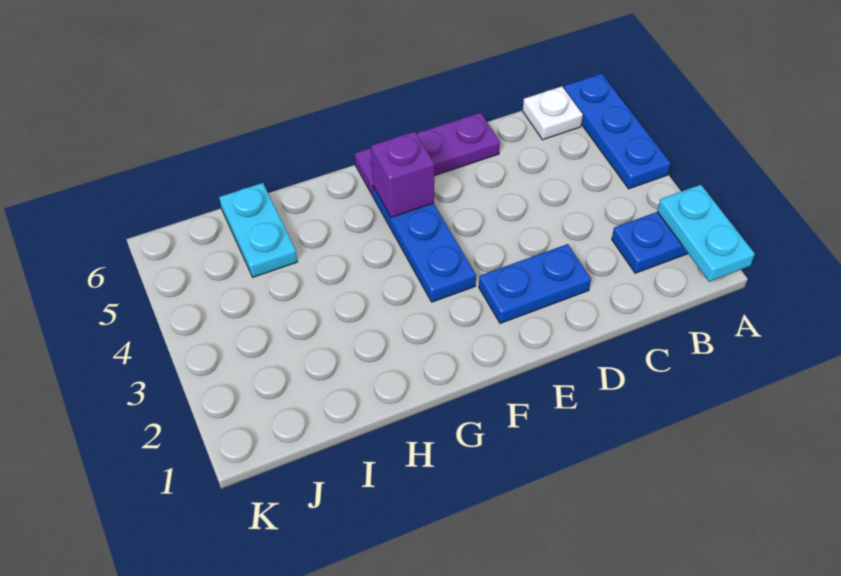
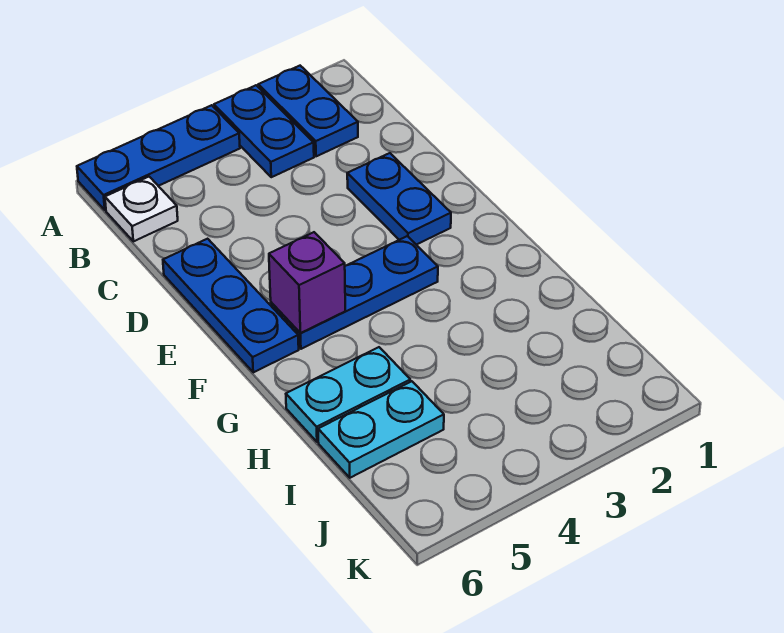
cyan 1x2 plate [657,185,755,282] -> cyan 1x2 plate moved to [286,347,410,442]
none -> blue 1x2 plate [214,85,314,177]
purple 1x3 plate [355,113,500,196] -> blue 1x3 plate [163,239,299,372]

